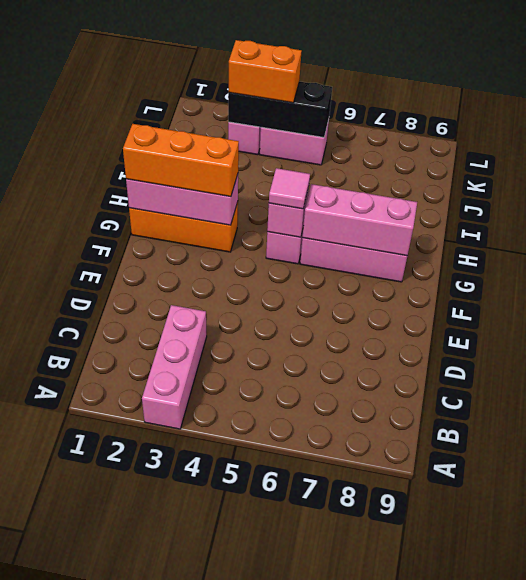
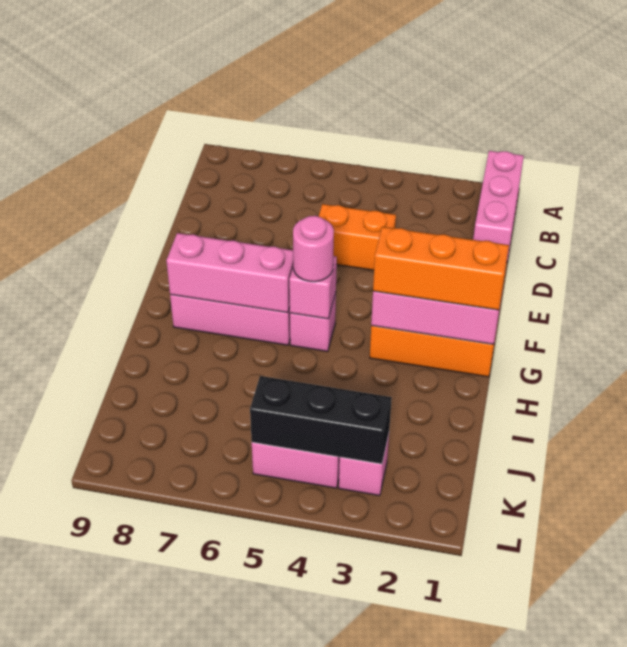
pink 1x3 brick [142,305,207,429] -> pink 1x3 brick moved to [473,151,524,260]
pink 1x1 tile [269,168,310,209] -> pink 1x1 round brick [293,216,334,282]
orange 1x2 brick [228,40,302,103] -> orange 1x2 brick moved to [319,204,396,270]

